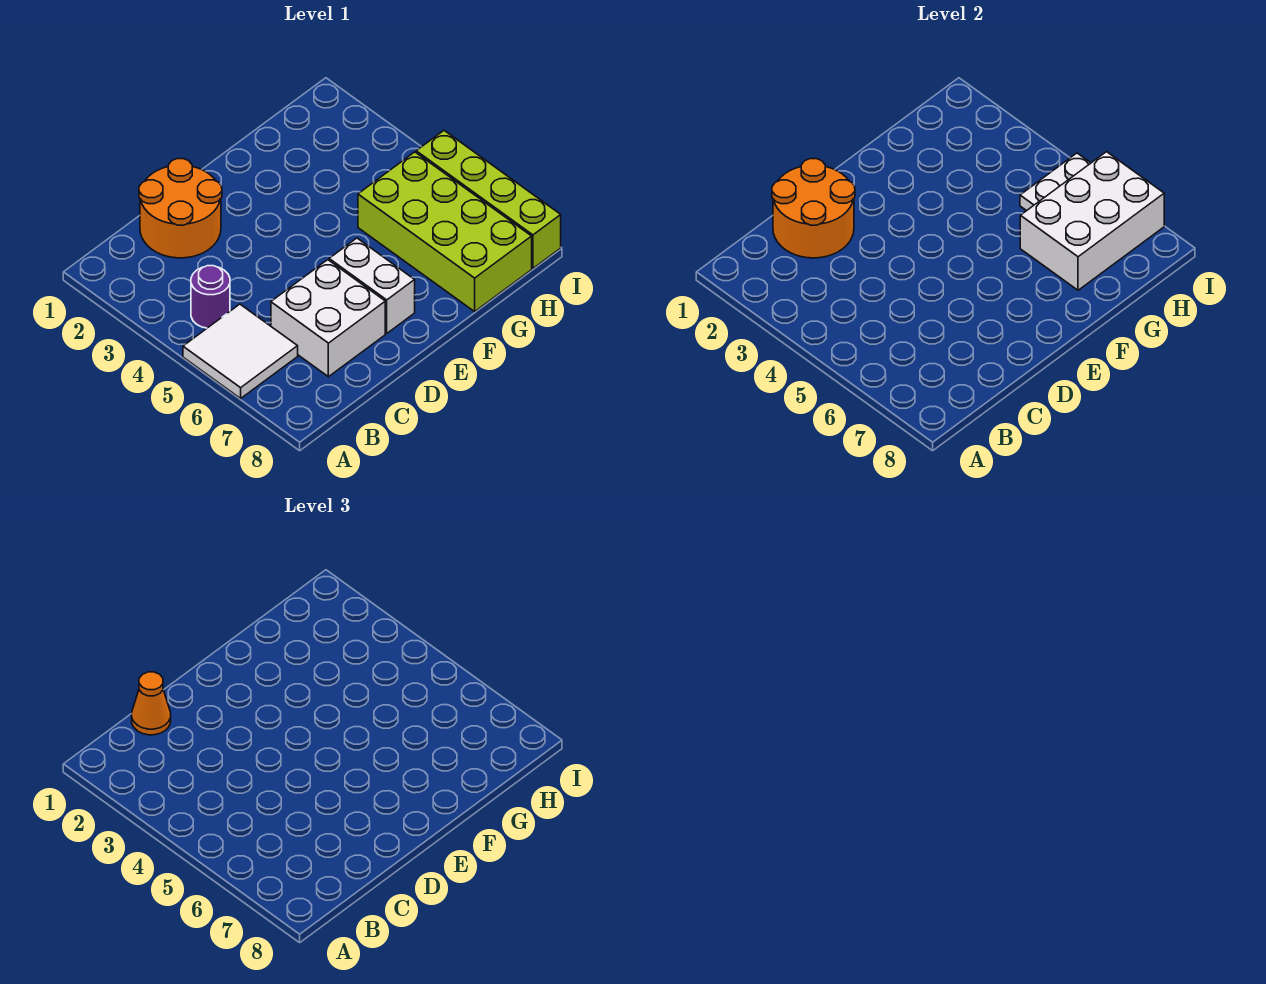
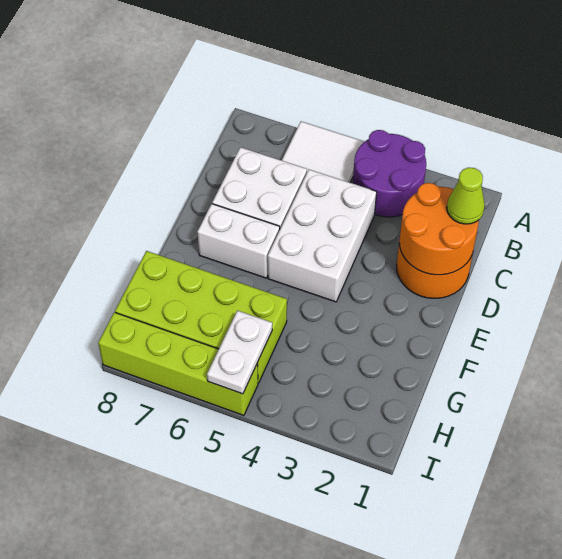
purple 1x1 round brick [191,266,230,328] -> purple 2x2 round brick [353,130,426,217]
orange 1x1 cone [132,672,171,735] -> lime 1x1 cone [447,167,485,224]
white 2x3 brick [1020,152,1164,290] -> white 2x3 brick moved to [268,170,377,302]

